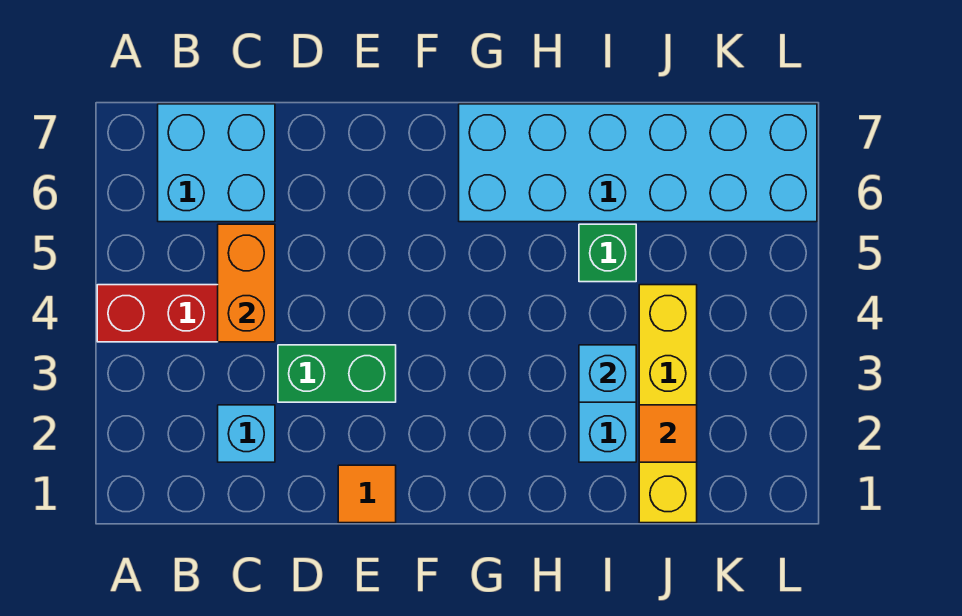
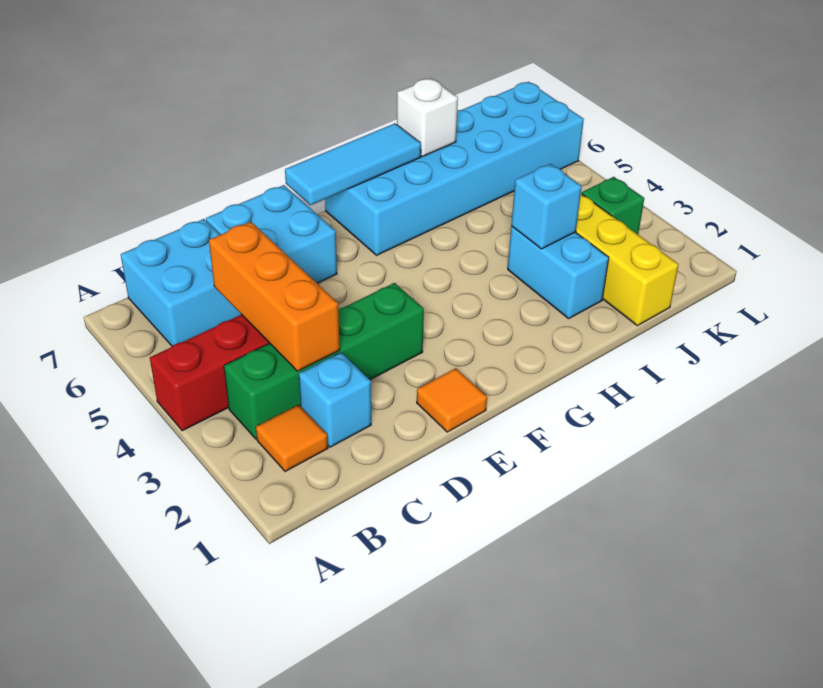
orange 1x2 brick [218,224,275,342] -> orange 1x3 brick [209,222,340,371]
green 1x2 brick [278,345,396,402] -> green 1x4 brick [224,283,424,439]
none -> cyan 2x2 brick [206,185,337,283]
none -> cyan 1x3 tile [285,123,421,205]
green 1x1 brick [579,224,636,282] -> green 1x1 brick moved to [582,177,644,234]
none -> white 1x1 brick [397,78,458,157]
orange 1x1 tile [639,405,697,462] -> orange 1x1 tile moved to [256,405,328,472]

